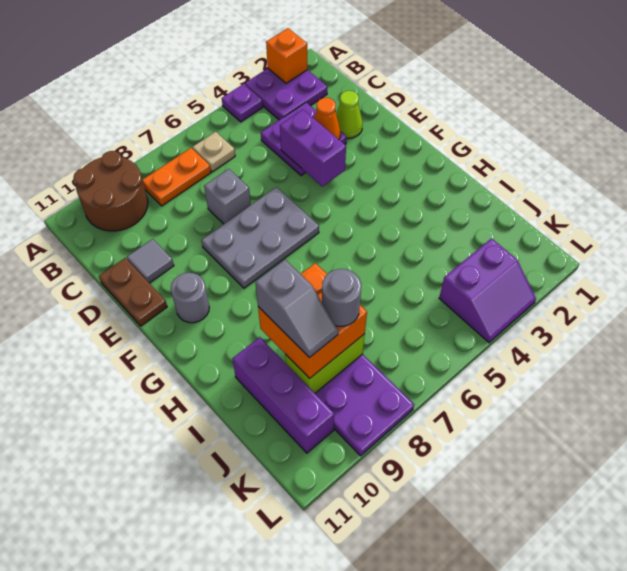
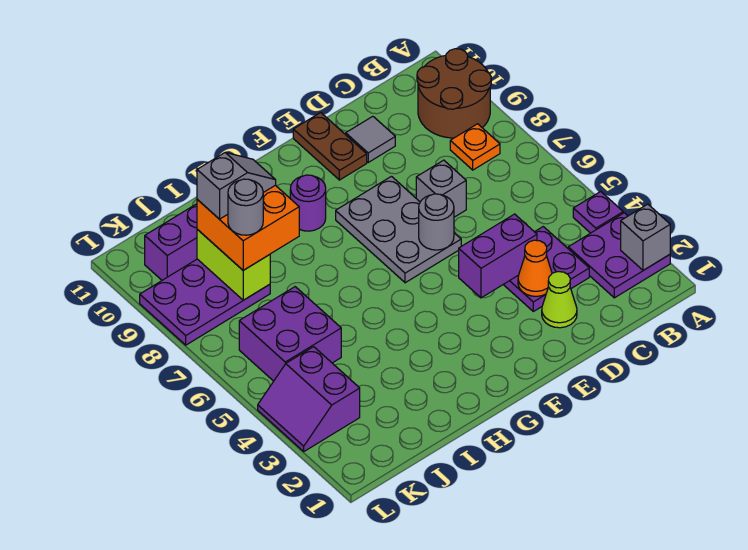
orange 1x1 brick [266,28,307,83] -> grey 1x1 brick [621,204,670,270]
tan 1x1 plate [192,132,235,172] -> none
orange 1x2 plate [143,148,211,206] -> orange 1x1 plate [450,124,500,170]
brown 1x2 plate [99,258,167,326] -> brown 1x2 plate turned to [293,112,367,180]
grey 1x1 round brick [171,273,209,323] -> grey 1x1 round brick moved to [419,194,454,250]
none -> purple 1x1 round brick [290,175,326,231]
grey 1x2 slope [255,260,338,358] -> grey 1x2 slope turned to [197,153,276,219]
none -> purple 2x2 brick [239,287,341,381]

